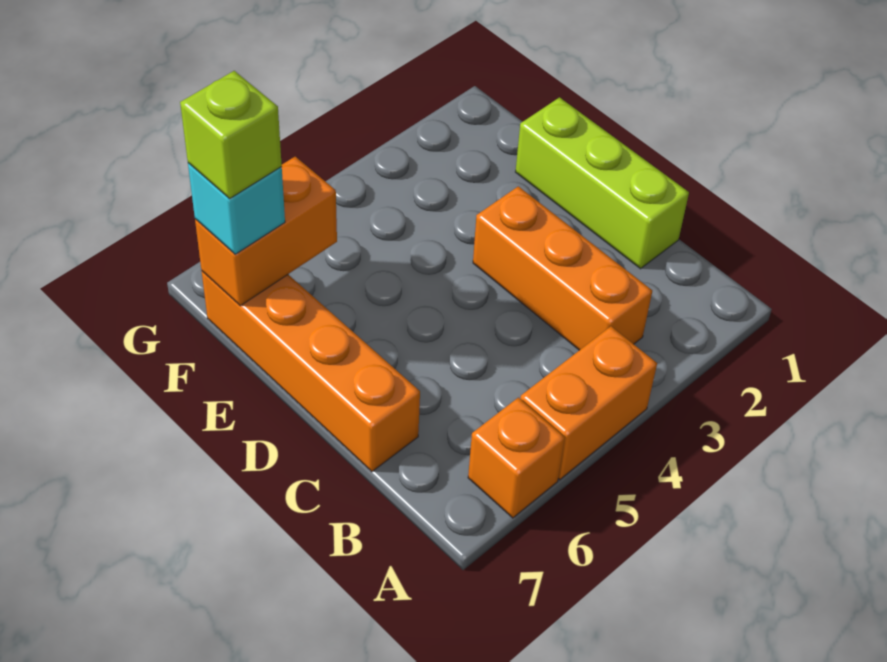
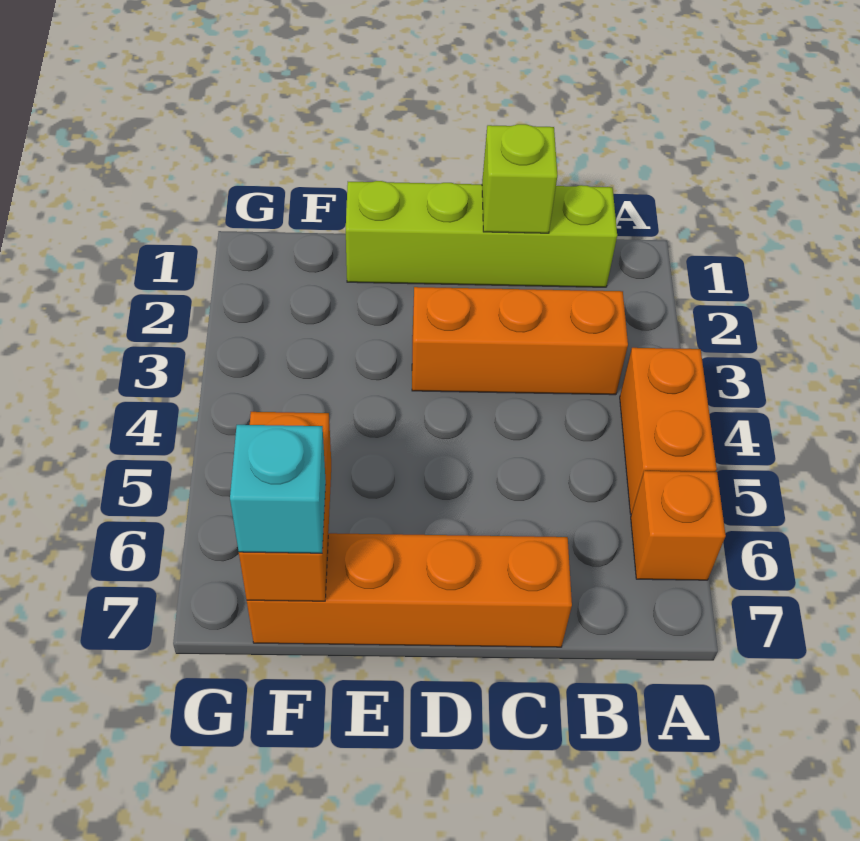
lime 1x3 brick [516,97,689,269] -> lime 1x4 brick [346,181,617,287]
lime 1x1 brick [180,71,282,199] -> lime 1x1 brick moved to [482,124,557,233]

